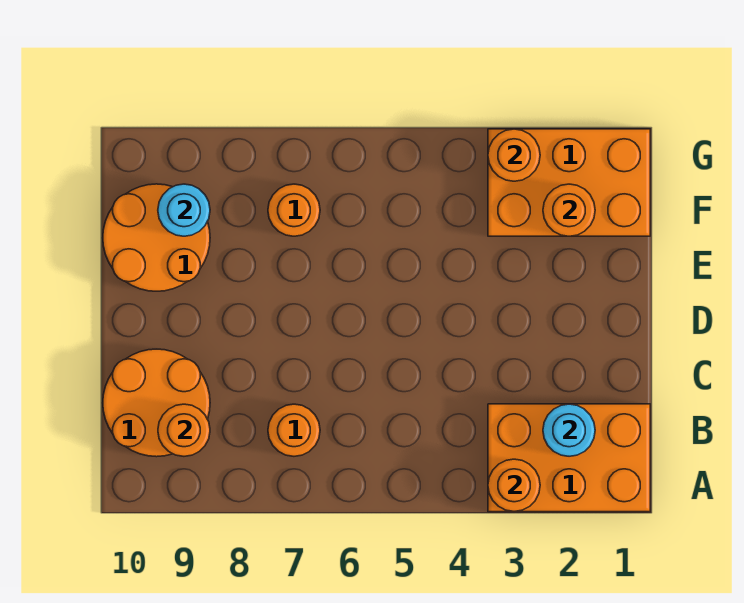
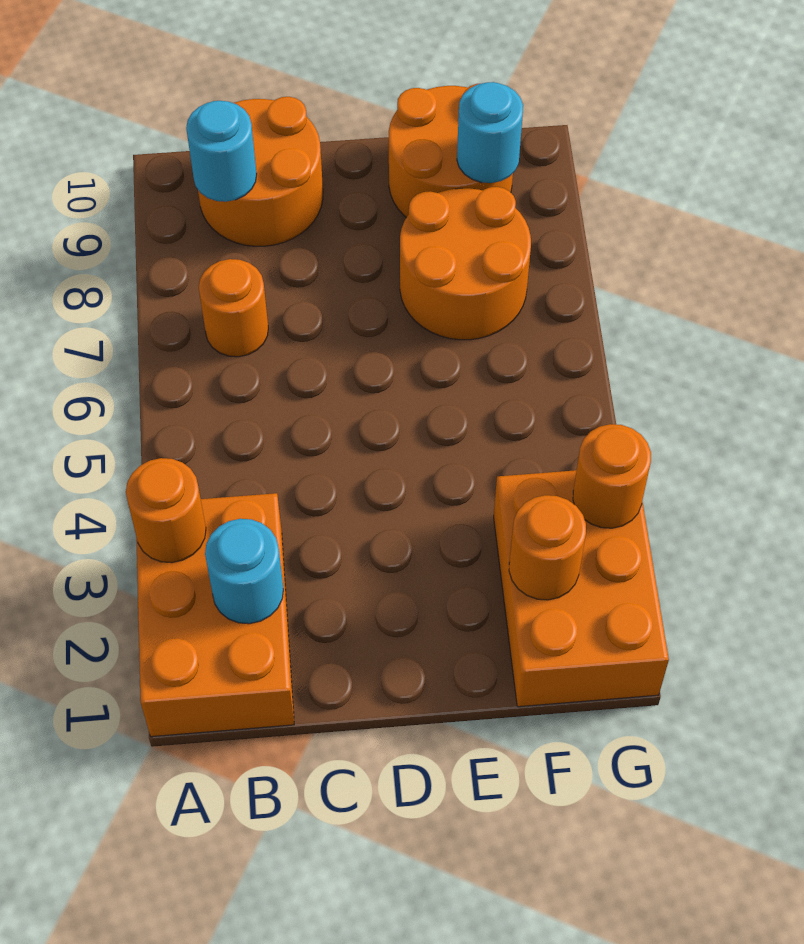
orange 1x1 round brick [158,404,210,456] -> cyan 1x1 round brick [186,101,257,202]
orange 1x1 round brick [268,184,320,236] -> orange 2x2 round brick [400,187,531,340]

